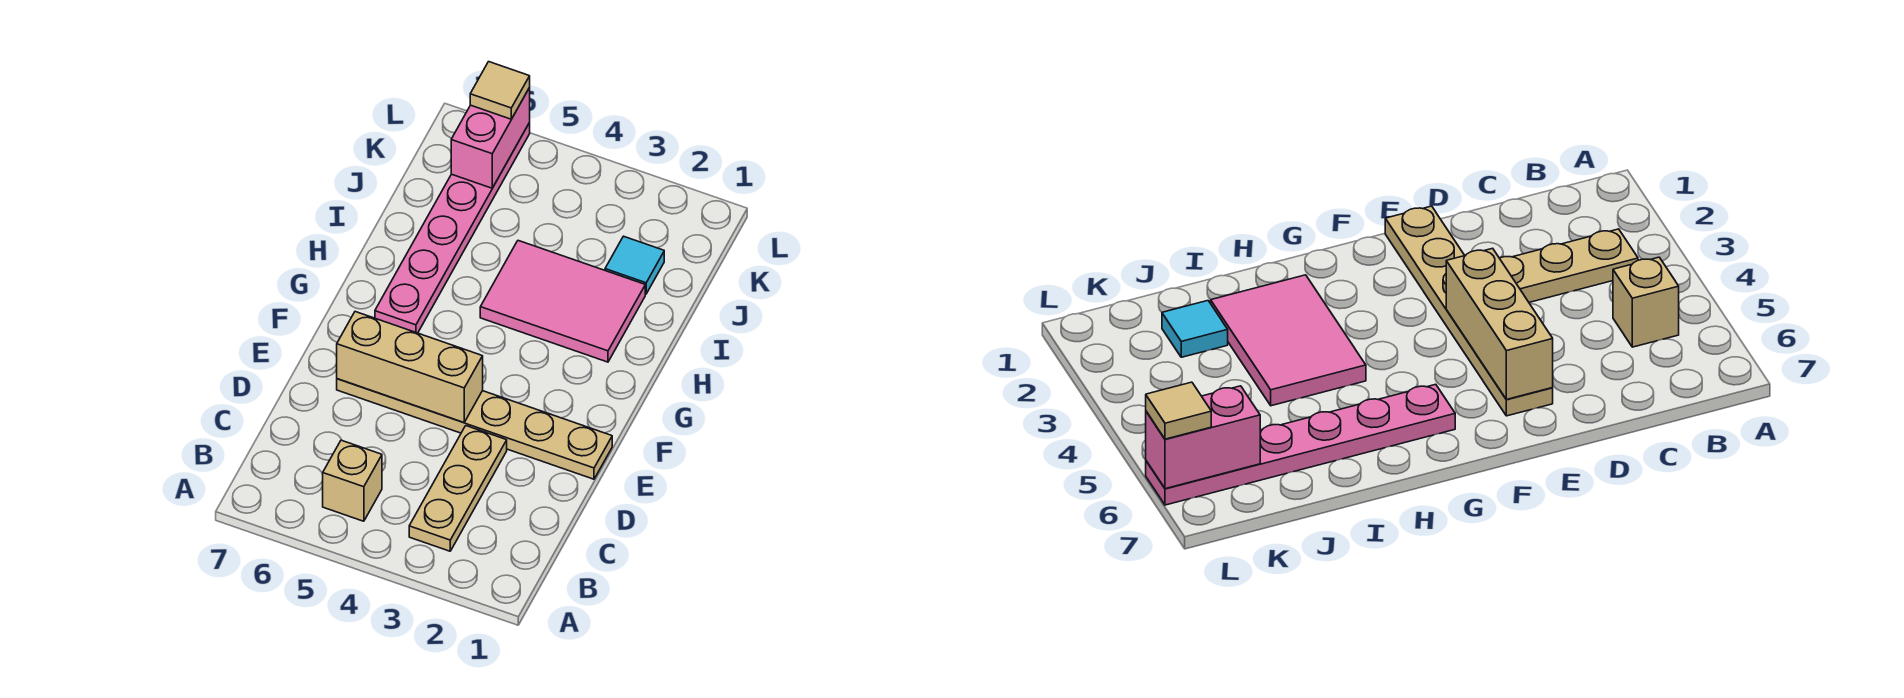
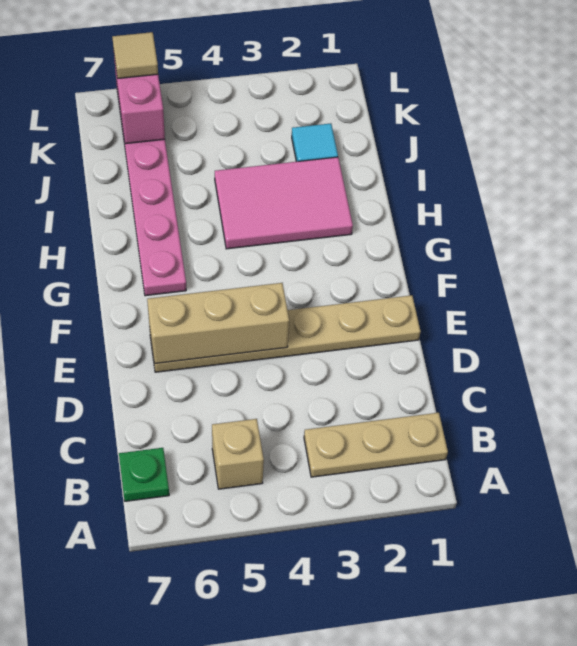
tan 1x3 plate [409,426,507,551] -> tan 1x3 plate turned to [304,413,448,477]
none -> green 1x1 plate [119,448,169,501]

